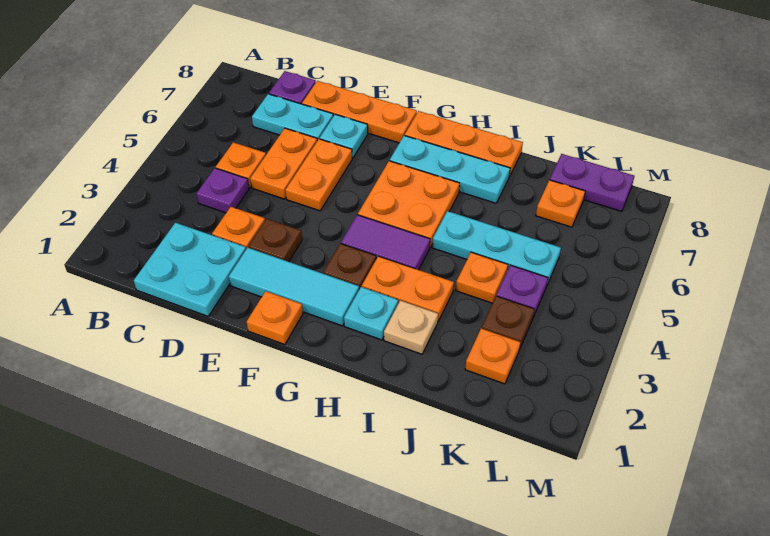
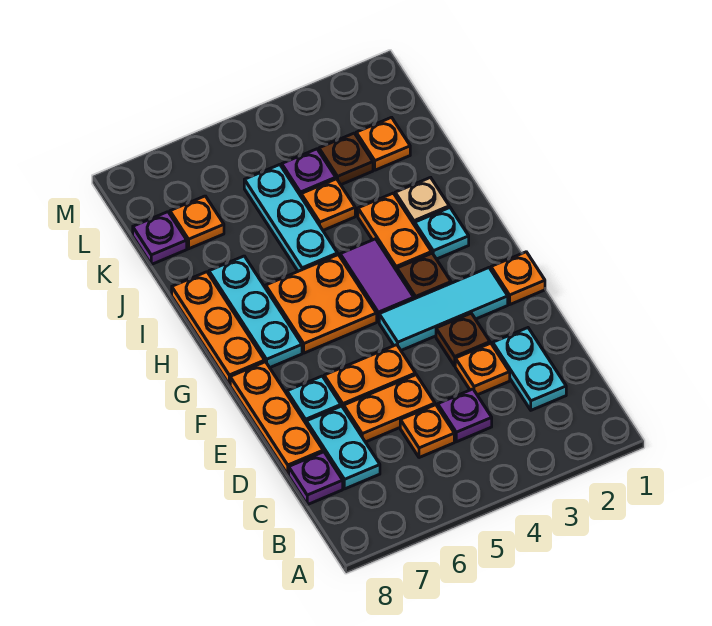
cyan 2x2 plate [134,223,246,316] -> cyan 1x2 plate [493,328,566,410]
cyan 1x3 tile [229,248,359,326] -> cyan 1x3 tile turned to [379,268,508,350]
purple 1x2 plate [550,154,634,211] -> purple 1x1 plate [133,212,187,264]

